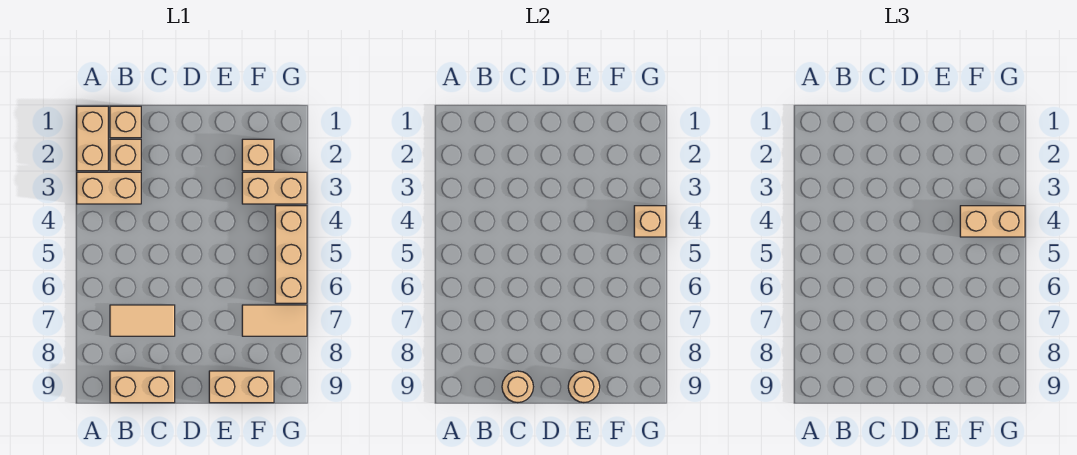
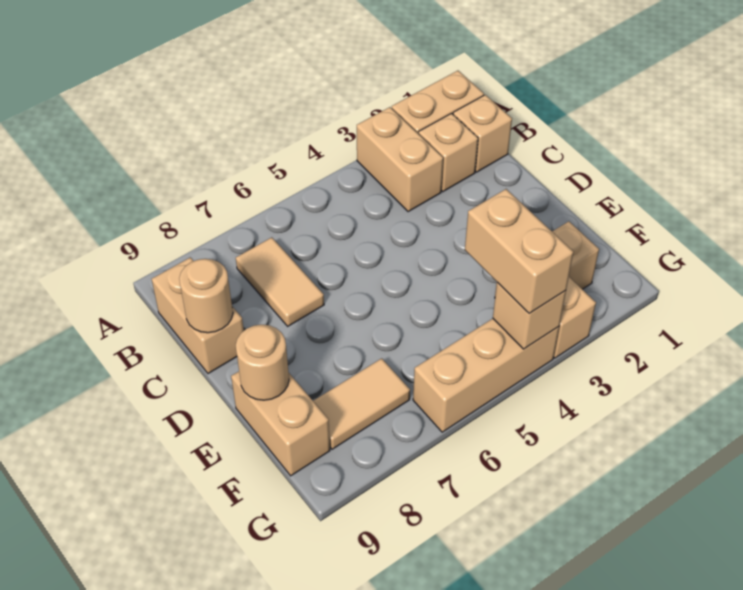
tan 1x2 tile [242,305,307,336] -> tan 1x2 tile turned to [313,358,410,449]

